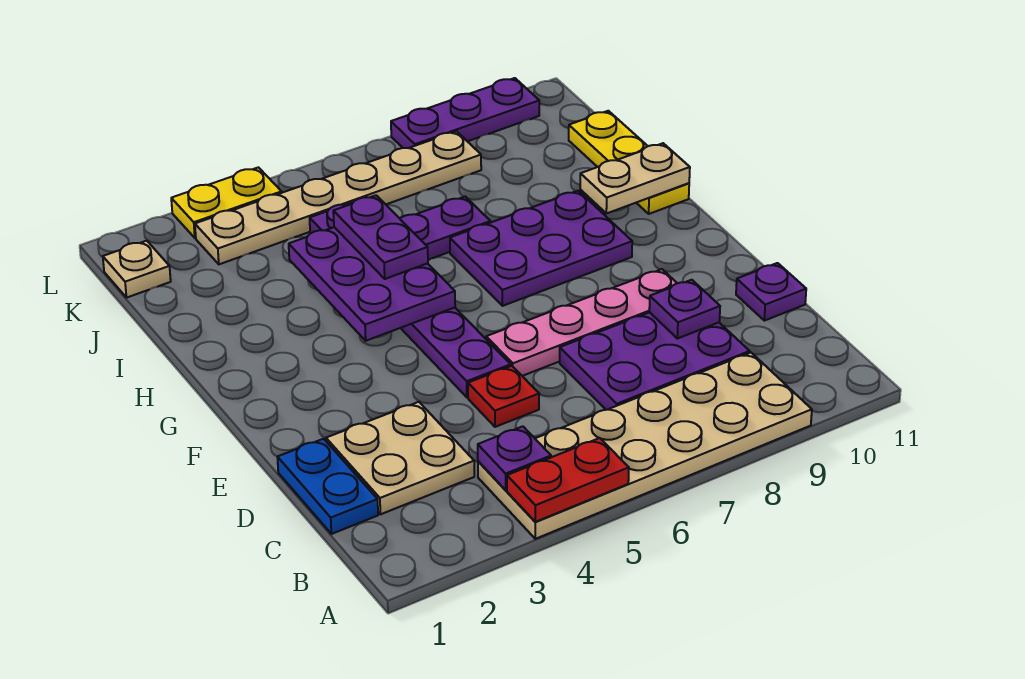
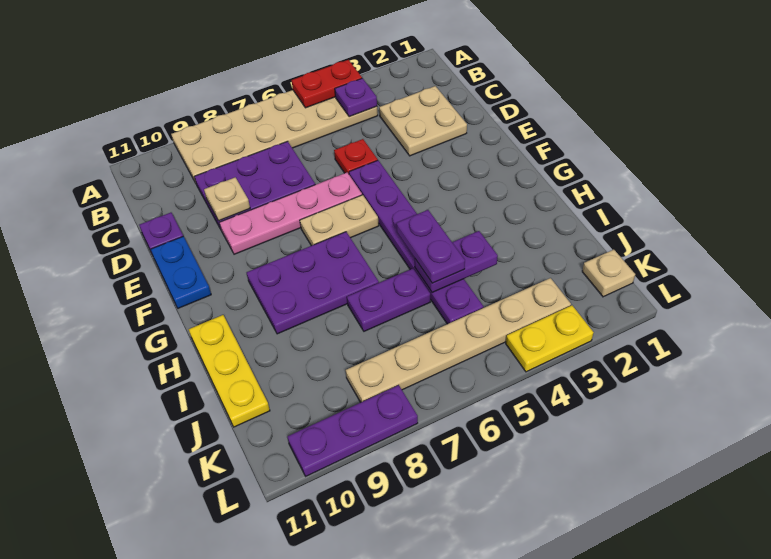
blue 1x2 plate [277,439,378,534] -> blue 1x2 plate moved to [151,236,211,308]
purple 1x1 plate [649,280,720,339] -> tan 1x1 plate [204,177,250,221]
purple 2x3 plate [289,227,455,341] -> purple 1x2 plate [415,231,498,292]
tan 1x2 plate [580,143,690,214] -> tan 1x2 plate moved to [300,195,379,246]

